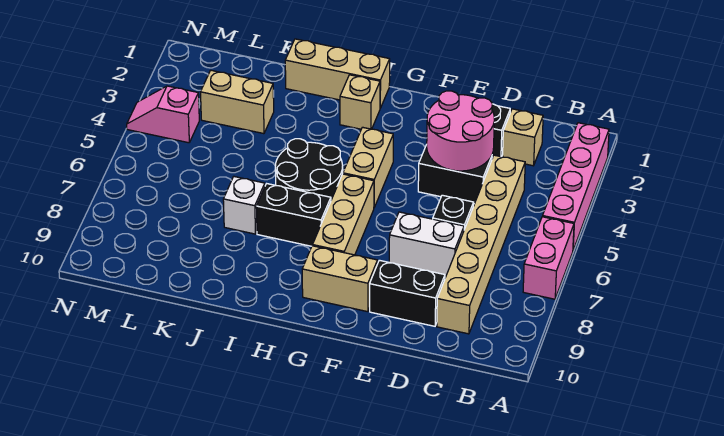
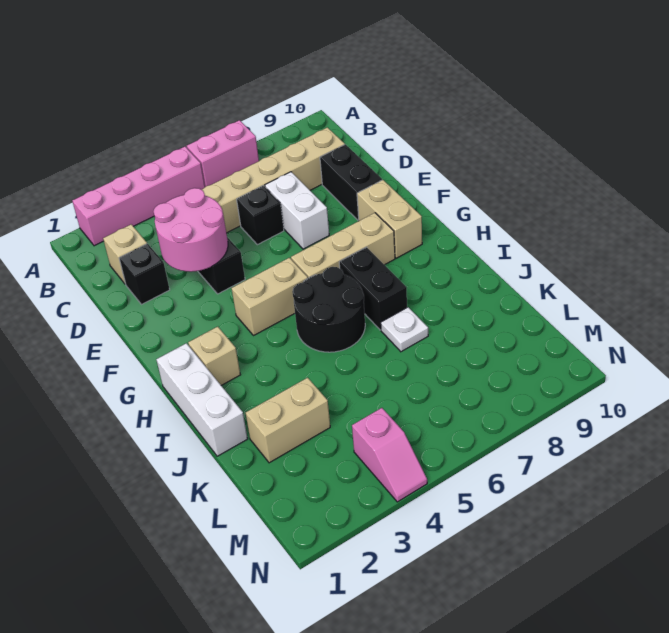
tan 1x3 brick [285,39,390,108] -> white 1x3 brick [156,343,248,456]
white 1x1 brick [223,177,265,234] -> white 1x1 plate [381,307,428,352]
tan 1x2 brick [200,70,274,134] -> tan 1x2 brick turned to [246,378,330,463]

